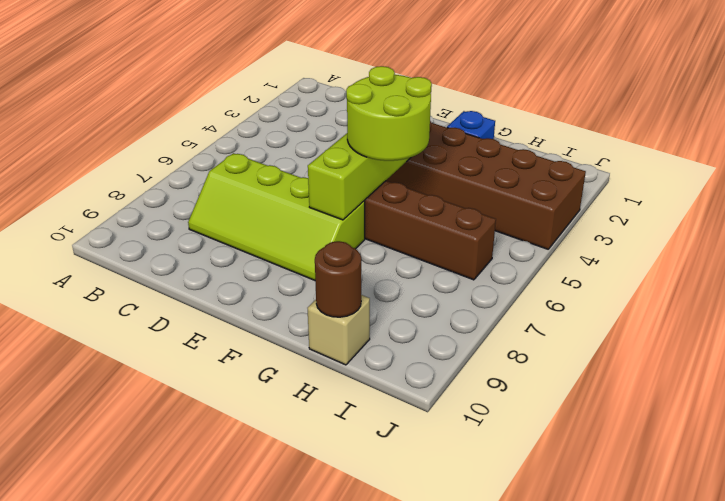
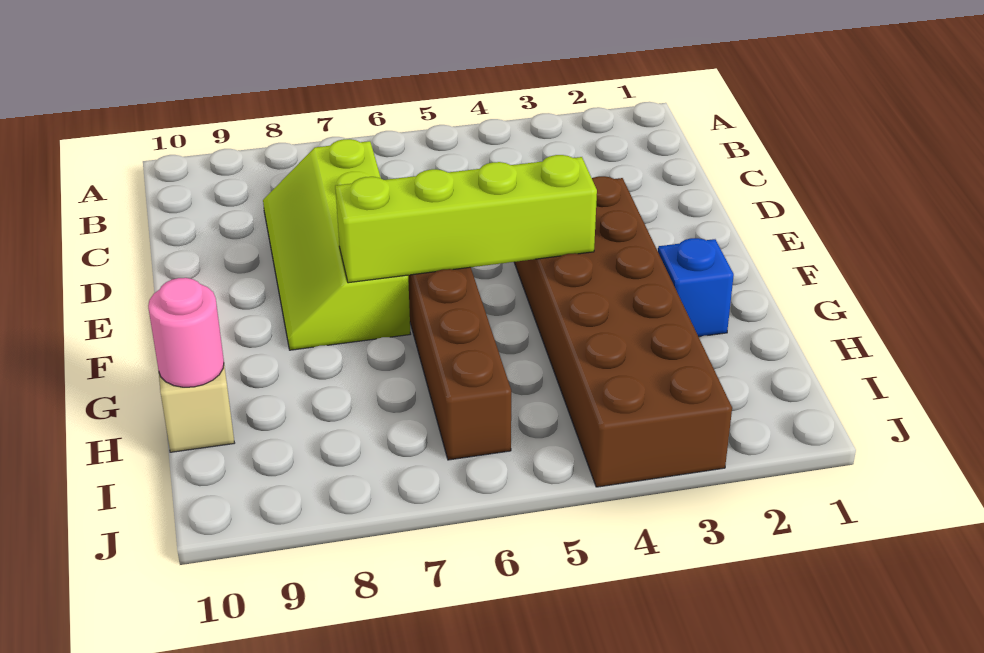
lime 2x2 round brick [346,66,432,161] -> none
brown 1x1 round brick [315,241,361,317] -> pink 1x1 round brick [148,278,224,387]

